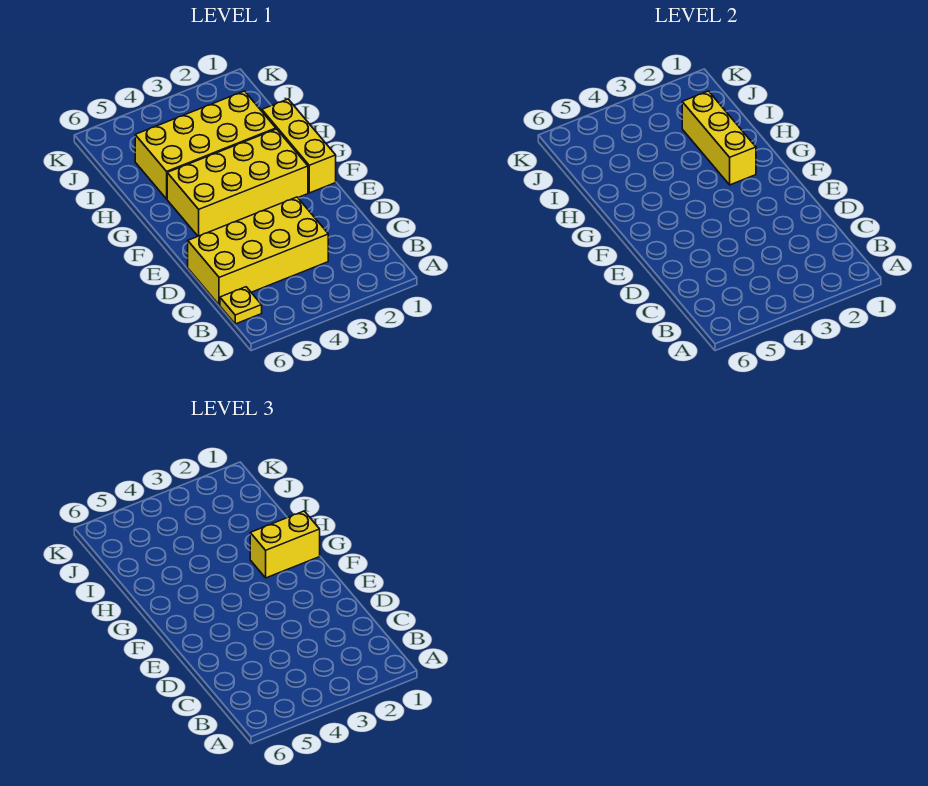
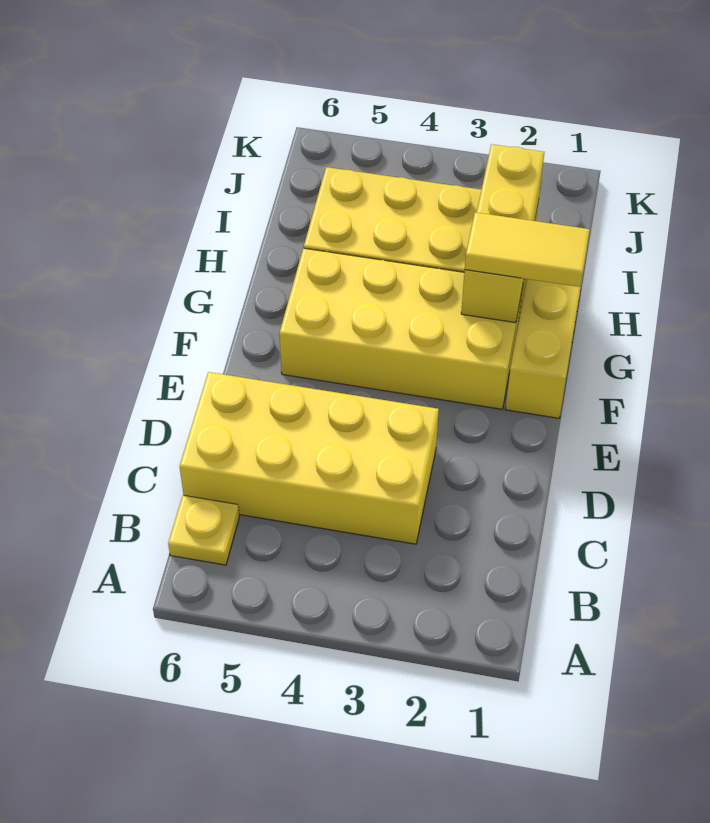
yellow 1x2 brick [250,511,320,578] -> yellow 1x2 tile [465,212,590,287]

